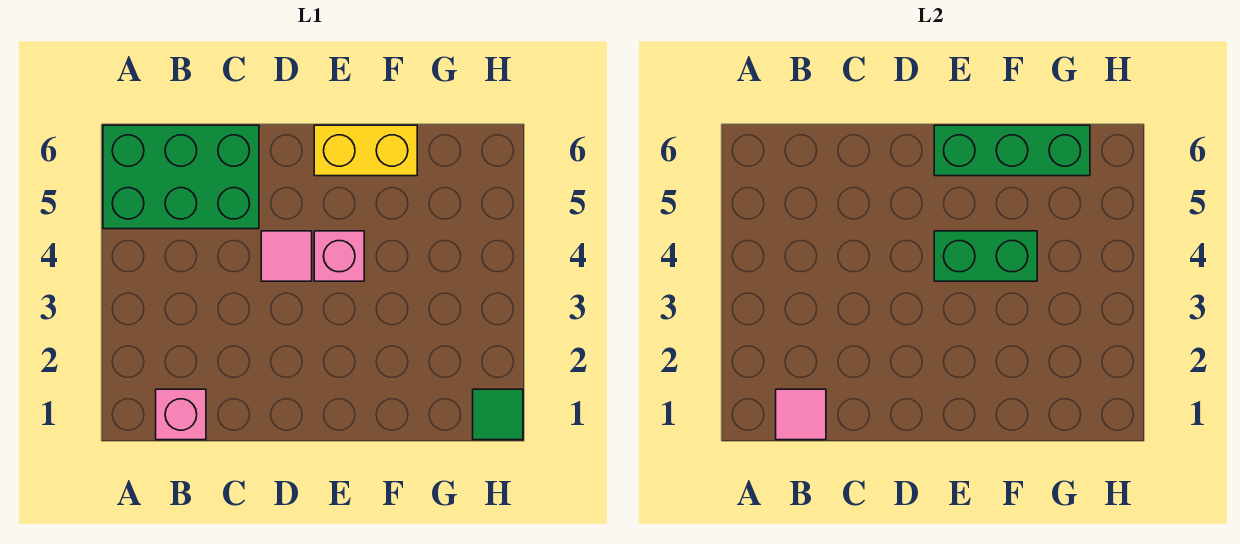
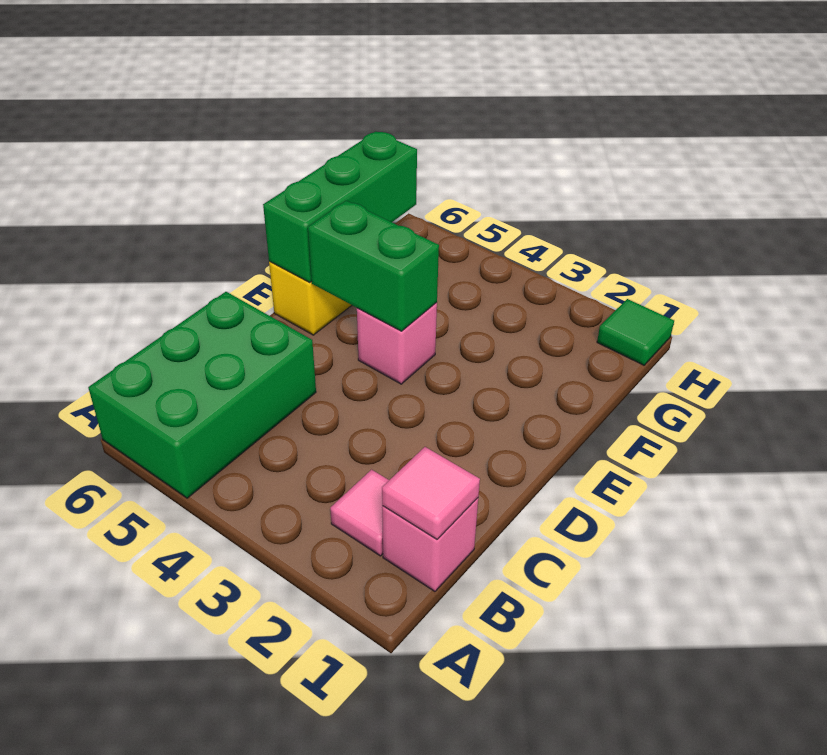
pink 1x1 tile [261,231,312,281] -> pink 1x1 tile moved to [330,470,389,556]
green 1x2 brick [934,231,1037,281] -> green 1x2 brick turned to [308,201,439,331]

